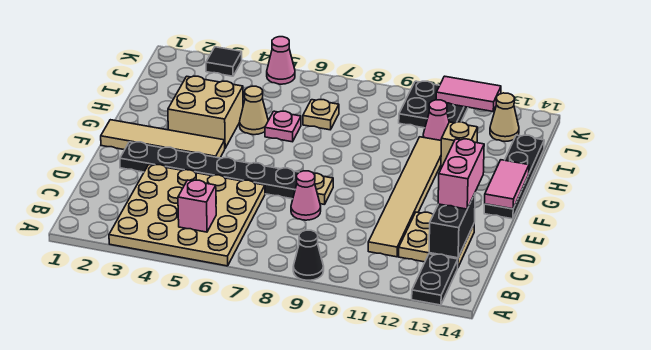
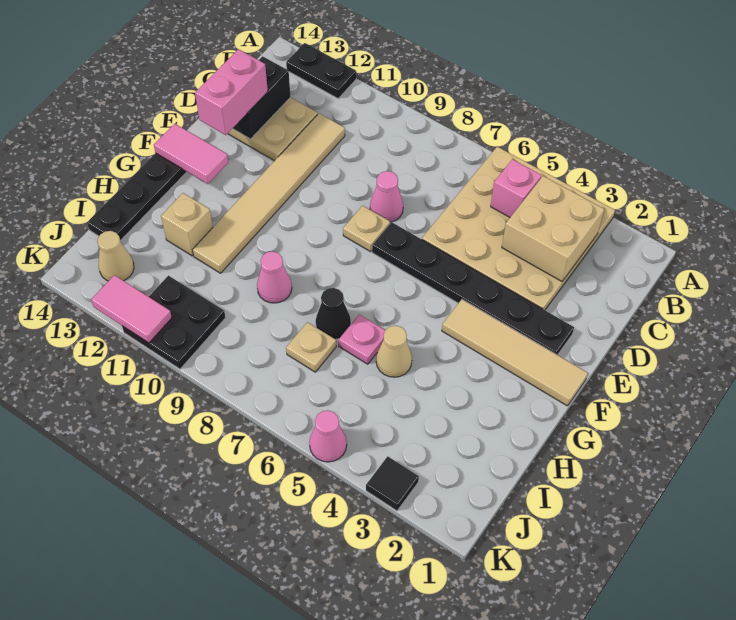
black 1x1 cone [293,230,324,280] -> black 1x1 cone moved to [316,288,351,339]
black 1x2 plate [412,254,458,305] -> black 1x2 plate turned to [286,43,356,98]
pink 1x2 tile [485,160,529,209] -> pink 1x2 tile turned to [154,124,228,184]
tan 2x2 brick [168,76,243,148] -> tan 2x2 brick moved to [502,176,604,281]
pink 1x1 cone [423,100,449,140] -> pink 1x1 cone moved to [257,251,292,303]

